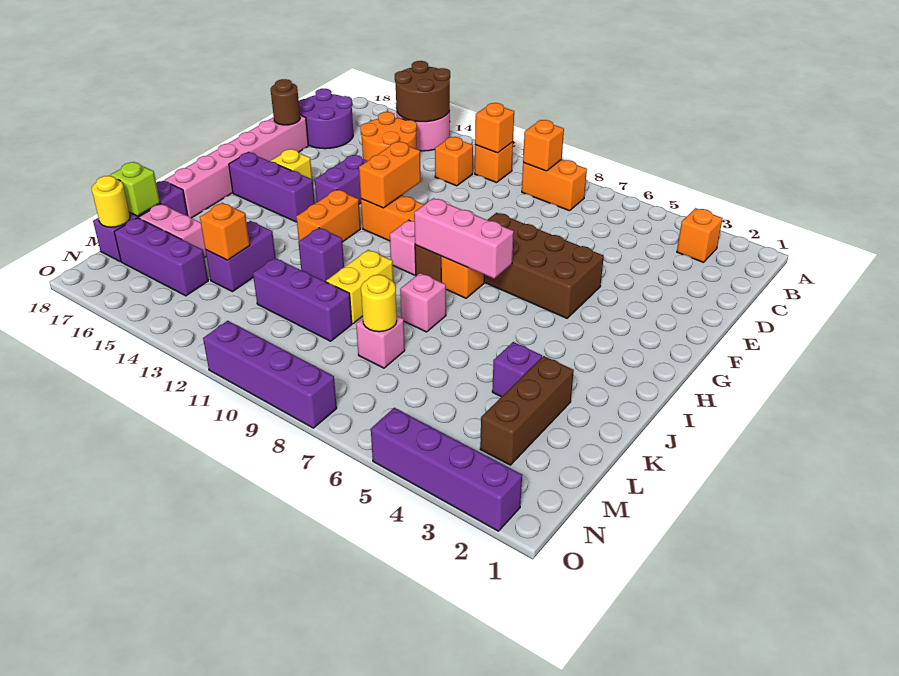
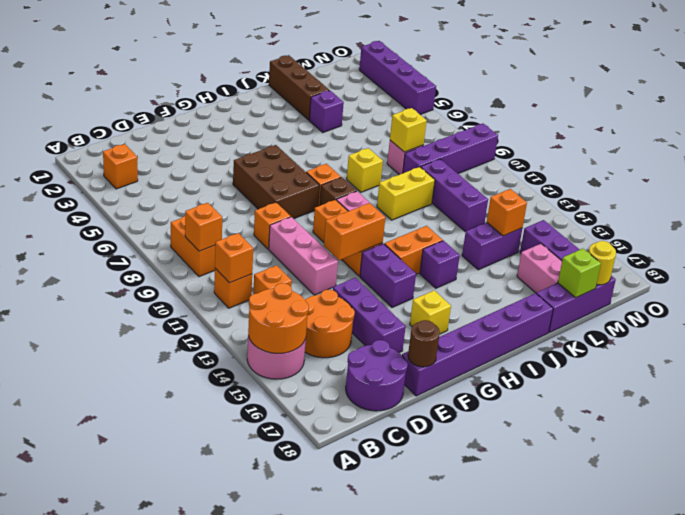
brown 2x2 round brick [395,61,450,122] -> orange 2x2 round brick [248,283,309,353]
none -> orange 1x1 brick [254,202,291,249]
pink 1x6 brick [164,115,308,218] -> purple 1x6 brick [402,293,553,396]
brown 2x4 brick [484,213,604,318] -> brown 2x3 brick [233,145,319,219]
purple 1x2 brick [315,155,367,204] -> purple 1x2 brick turned to [360,244,416,307]
pink 1x3 brick [414,198,514,279] -> pink 1x3 brick moved to [269,217,338,295]
purple 1x3 brick [229,152,315,222] -> purple 1x3 brick moved to [333,278,406,353]
pink 1x1 brick [400,273,446,332] -> yellow 1x1 brick [347,148,383,192]
purple 1x1 brick [298,228,344,282] -> purple 1x1 brick moved to [420,241,460,288]
brown 1x3 brick [480,356,574,465] -> brown 1x3 brick turned to [269,55,329,120]
yellow 1x1 round brick [361,275,397,332] -> yellow 1x1 brick [390,108,427,152]
purple 1x4 brick [203,321,337,428] -> purple 1x4 brick turned to [403,123,498,174]

